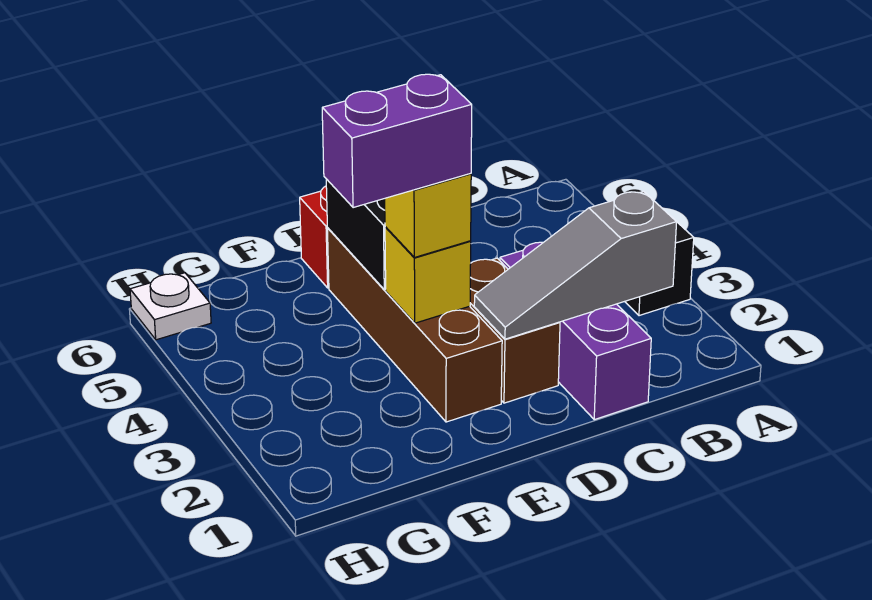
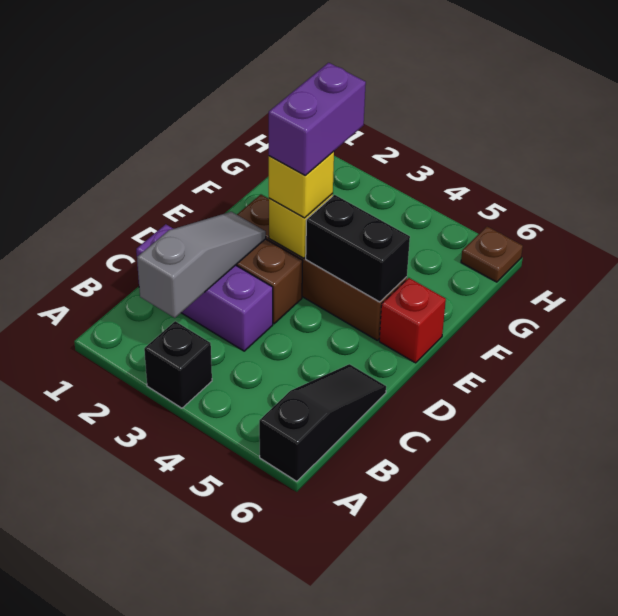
none -> black 1x3 slope [259,364,386,481]
white 1x1 plate [130,273,211,340] -> brown 1x1 plate [461,226,523,282]

